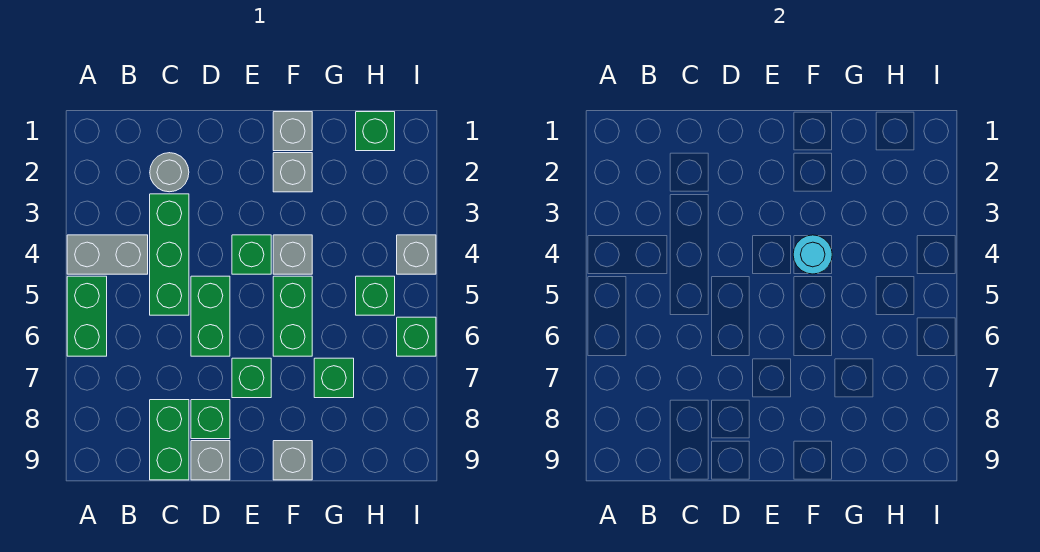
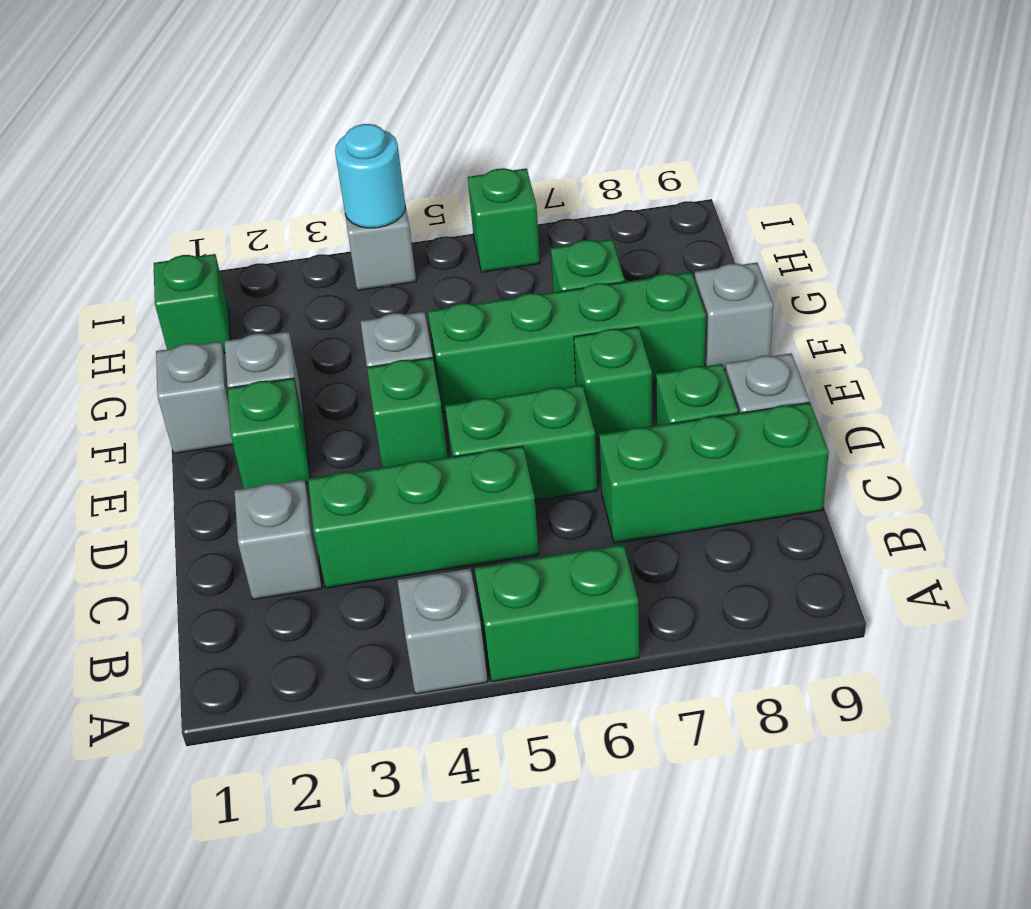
grey 1x2 brick [67,235,148,274] -> grey 1x1 brick [398,568,488,694]
grey 1x1 round brick [150,153,189,192] -> grey 1x1 brick [234,480,322,599]
green 1x2 brick [150,400,189,480] -> green 1x3 brick [599,402,829,543]
cyan 1x1 round brick [793,235,832,274] -> cyan 1x1 round brick moved to [335,124,405,228]
green 1x2 brick [273,276,312,356] -> green 1x4 brick [428,272,706,413]
green 1x1 brick [356,276,395,315] -> green 1x1 brick moved to [228,378,310,489]

